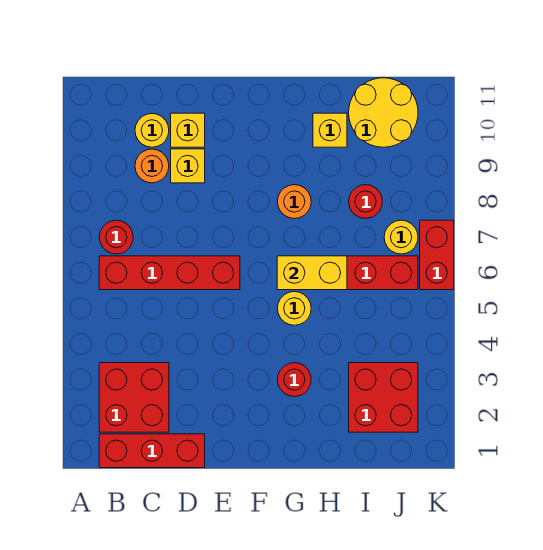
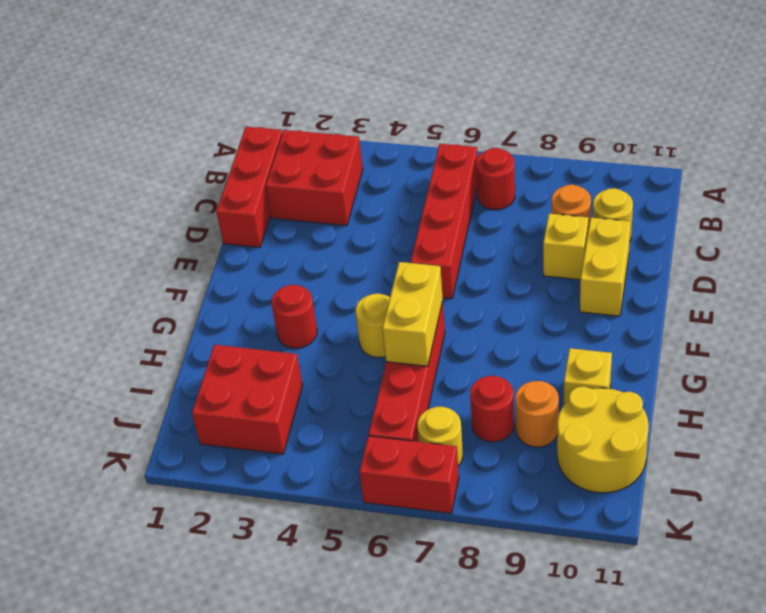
yellow 1x1 brick [171,113,205,147] -> yellow 1x2 brick [580,218,631,316]
orange 1x1 round brick [277,185,311,219] -> orange 1x1 round brick moved to [515,381,559,447]

